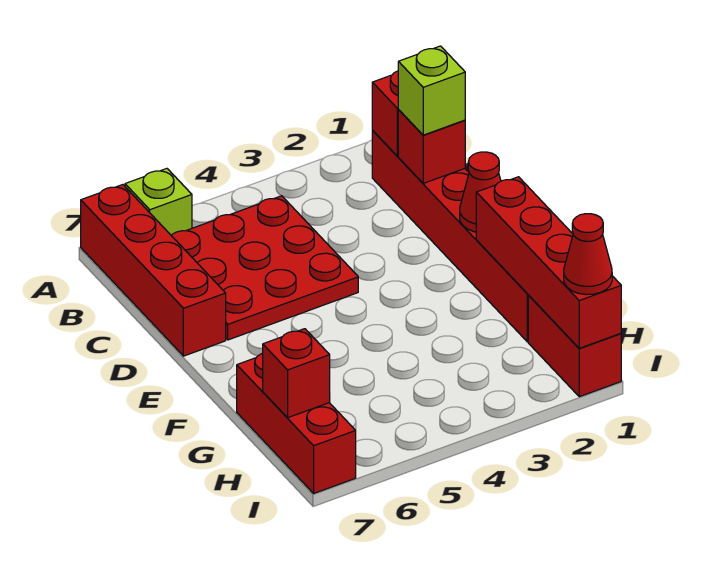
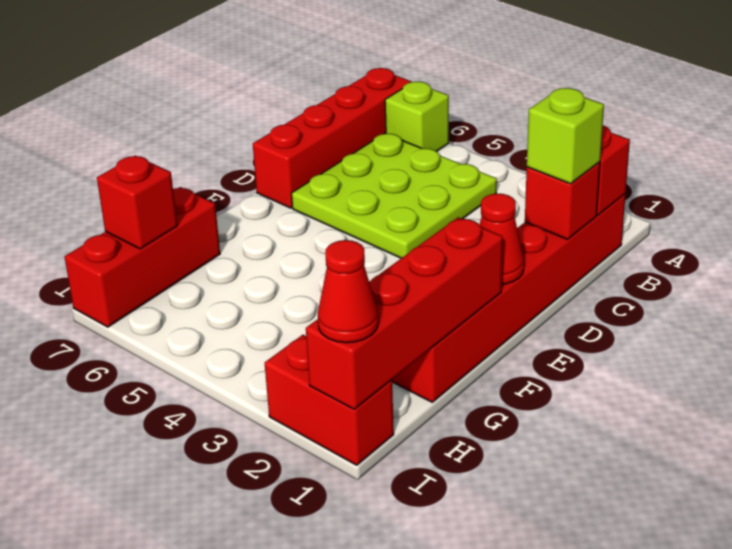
red 3x3 plate [171,196,358,340] -> lime 3x3 plate [292,133,497,258]
red 1x2 brick [528,296,621,397] -> red 1x2 brick turned to [265,335,394,465]

